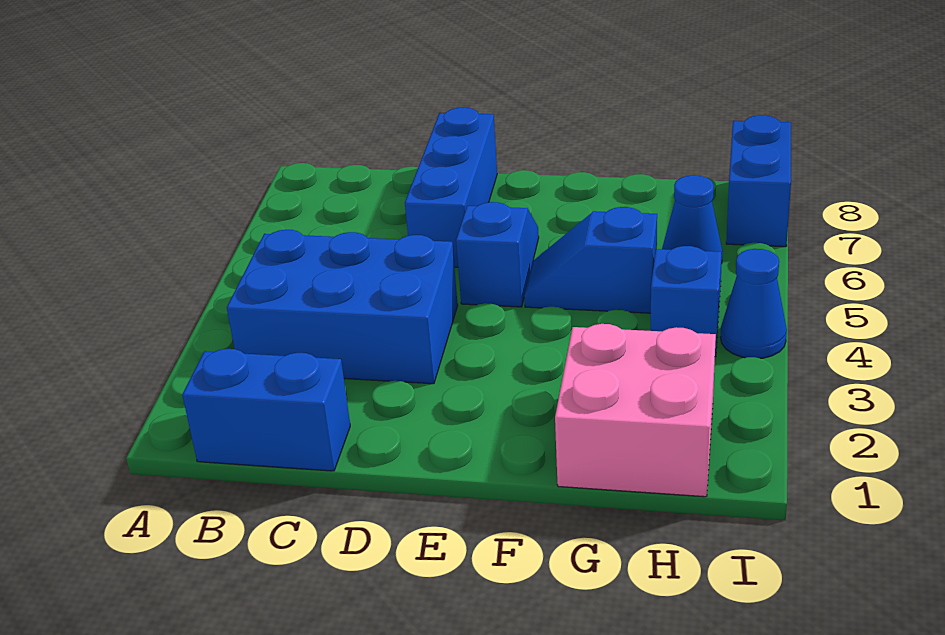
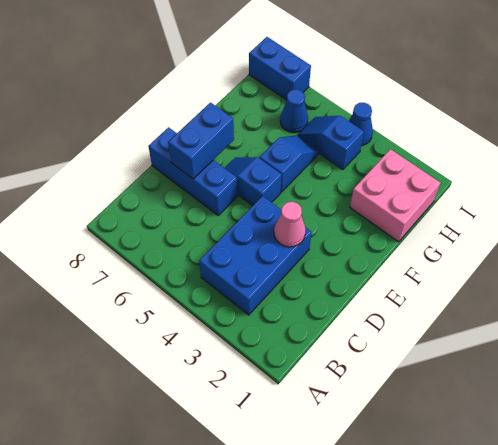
blue 1x2 brick [182,349,350,471] -> blue 1x2 brick moved to [168,103,234,179]
none -> pink 1x1 cone [274,202,306,247]
blue 1x2 slope [524,207,657,313] -> blue 1x2 slope turned to [260,136,319,192]

